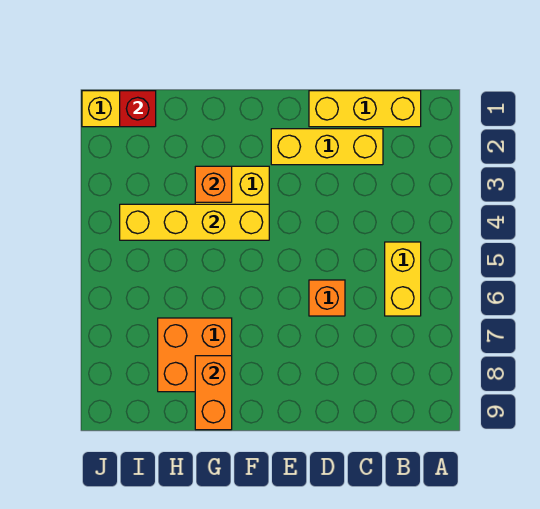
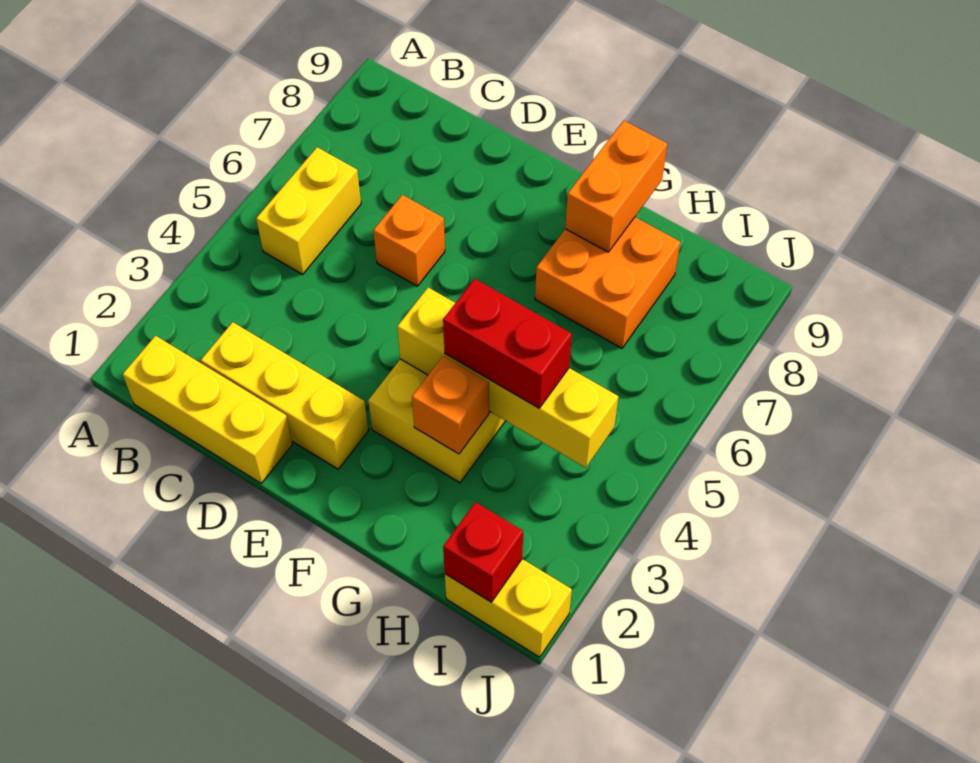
none -> red 1x2 brick [443,279,572,408]

